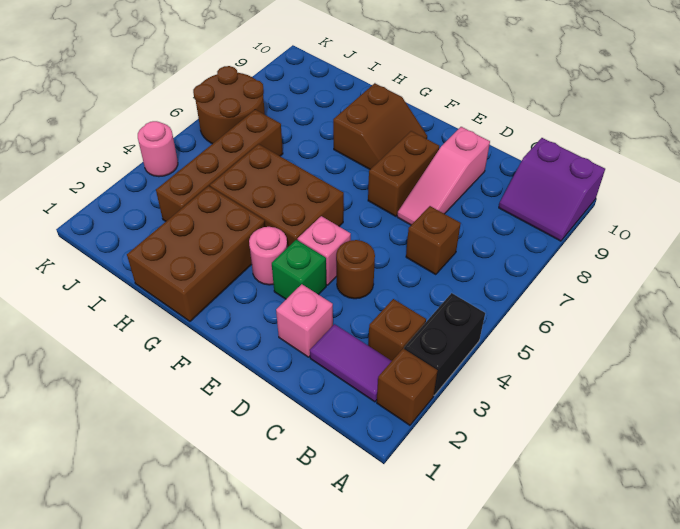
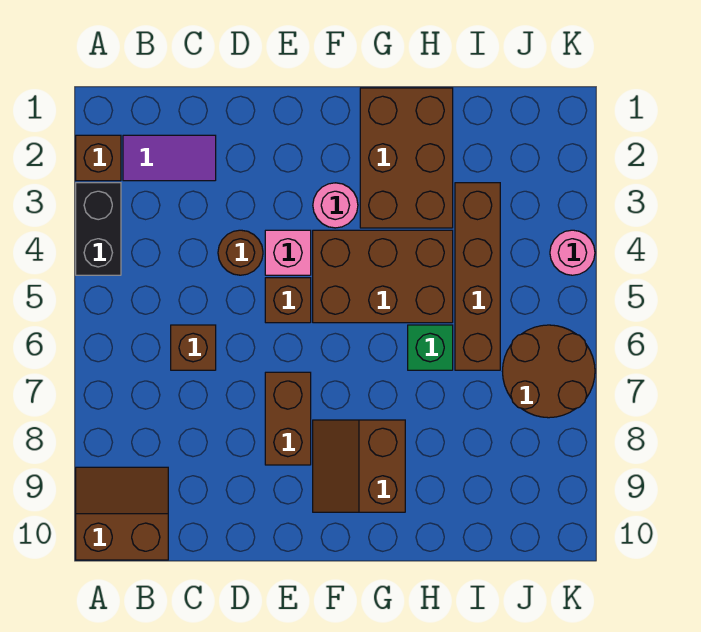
purple 2x2 slope [499,138,605,241] -> brown 2x2 slope [76,467,168,560]
brown 1x1 brick [368,299,426,361] -> brown 1x1 brick moved to [265,278,311,323]
pink 1x1 brick [276,284,333,357] -> none
pink 1x3 slope [397,127,490,225] -> none
green 1x1 brick [272,240,326,299] -> green 1x1 brick moved to [408,325,453,370]

